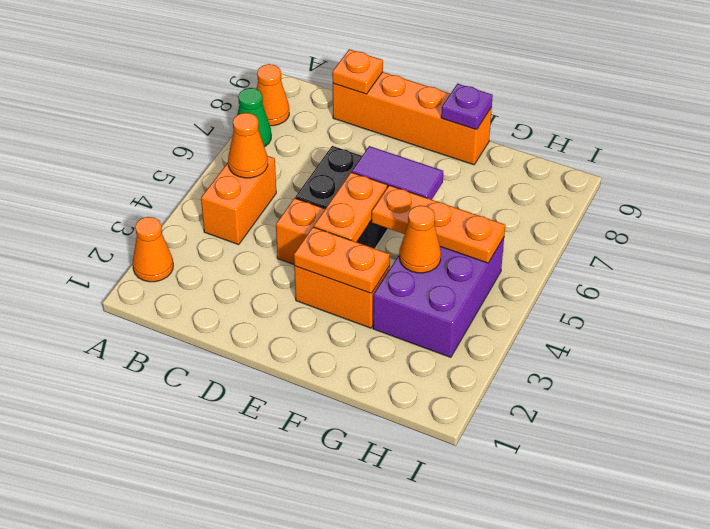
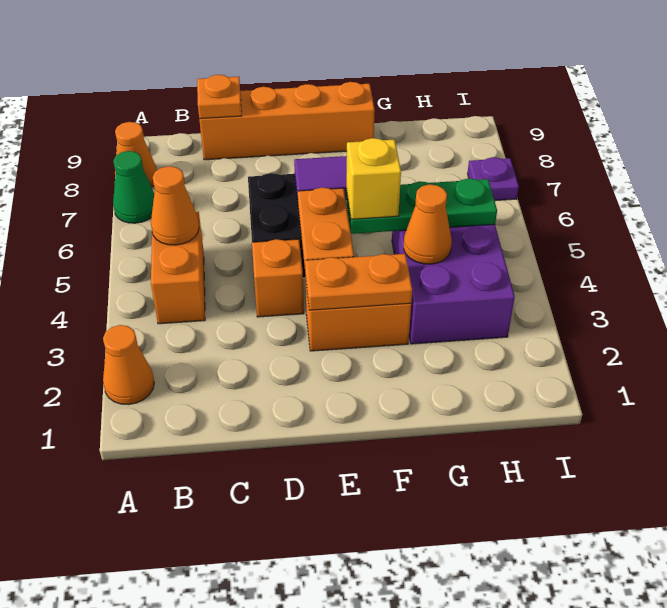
orange 1x3 plate [372,185,505,263] -> green 1x3 plate [346,178,497,234]
none -> yellow 1x1 brick [346,138,401,219]
purple 1x1 plate [441,84,493,130] -> purple 1x1 plate moved to [468,157,519,201]

